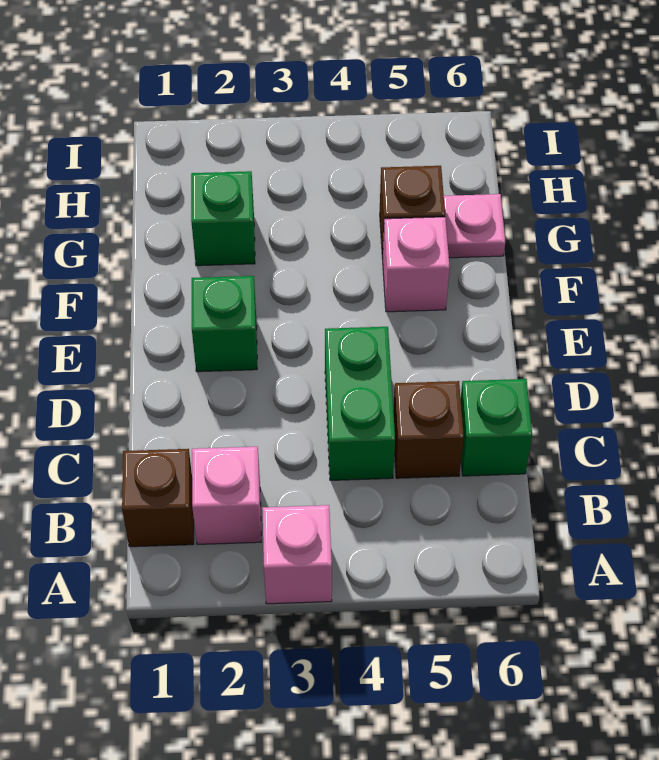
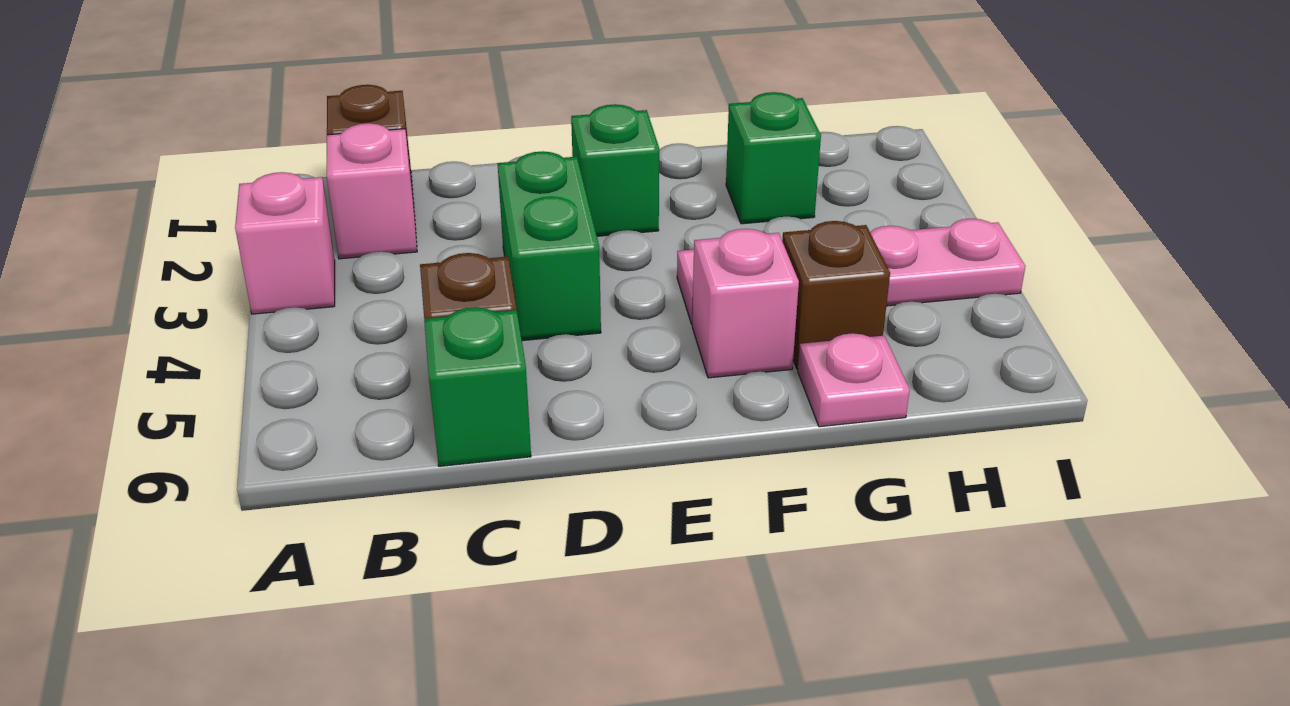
green 1x2 brick [325,327,395,480] -> green 1x2 brick turned to [498,151,601,341]
none -> pink 1x4 plate [677,219,1025,324]

